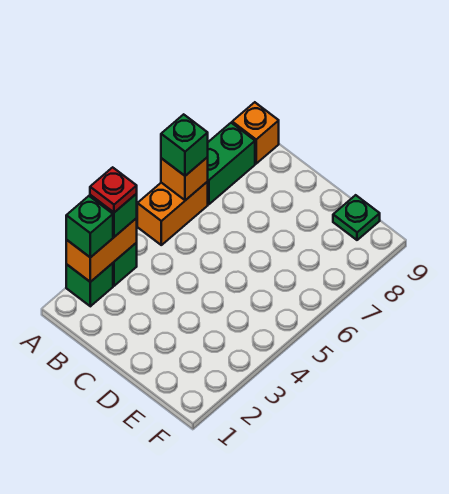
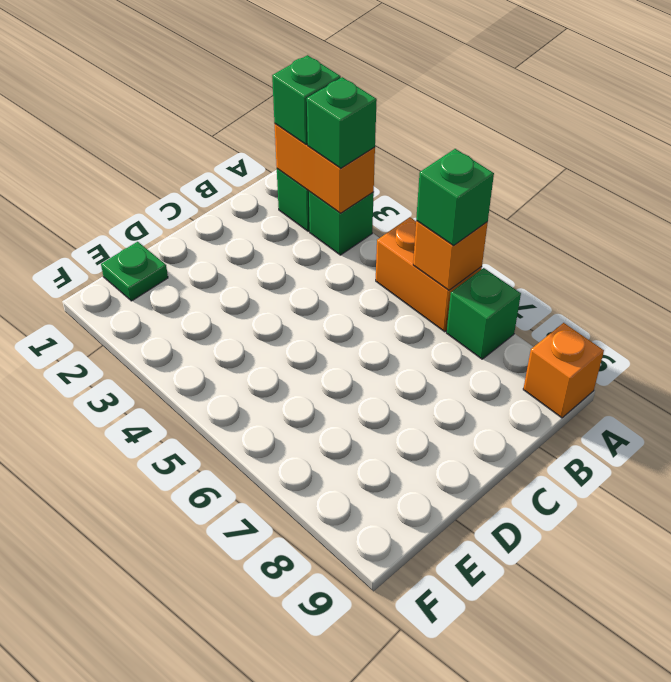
red 1x1 plate [90,167,137,212] -> none
green 1x2 brick [207,123,255,204] -> green 1x1 brick [447,268,521,359]
green 1x1 plate [333,195,380,240] -> green 1x1 plate moved to [101,242,168,301]

